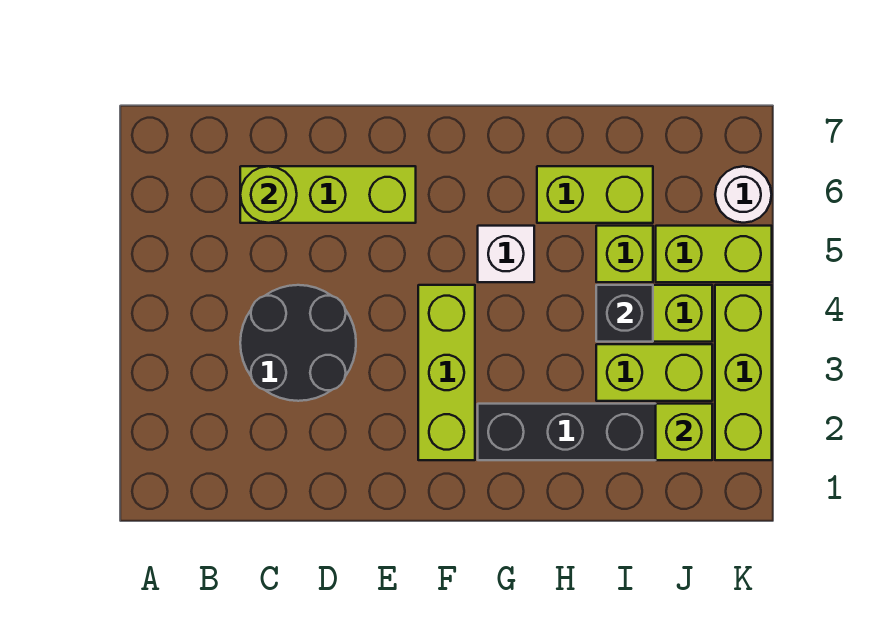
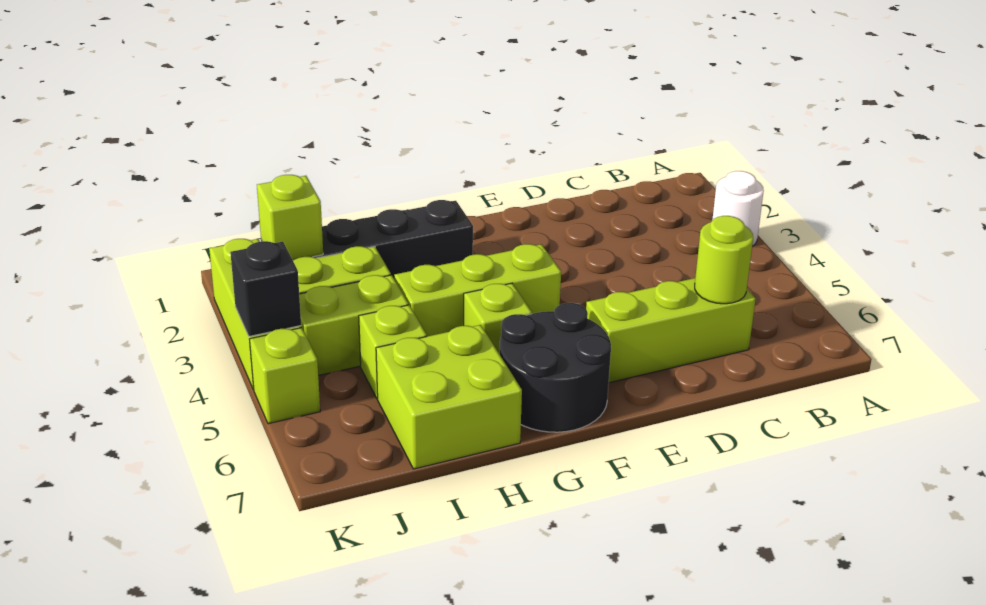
black 2x2 round brick [240,285,356,401] -> black 2x2 round brick moved to [500,303,611,432]
lime 1x3 brick [418,285,475,460] -> lime 1x3 brick turned to [394,244,561,336]
white 1x1 brick [478,226,534,282] -> lime 1x1 brick [464,283,532,354]
lime 1x2 brick [537,166,653,223] -> lime 2x2 brick [376,325,522,469]
black 1x1 brick [596,285,653,342] -> black 1x1 brick moved to [230,241,301,336]
lime 1x2 brick [656,226,772,282] -> lime 1x1 brick [250,328,320,424]
white 1x1 round brick [715,166,772,223] -> white 1x1 round brick moved to [712,171,764,246]

